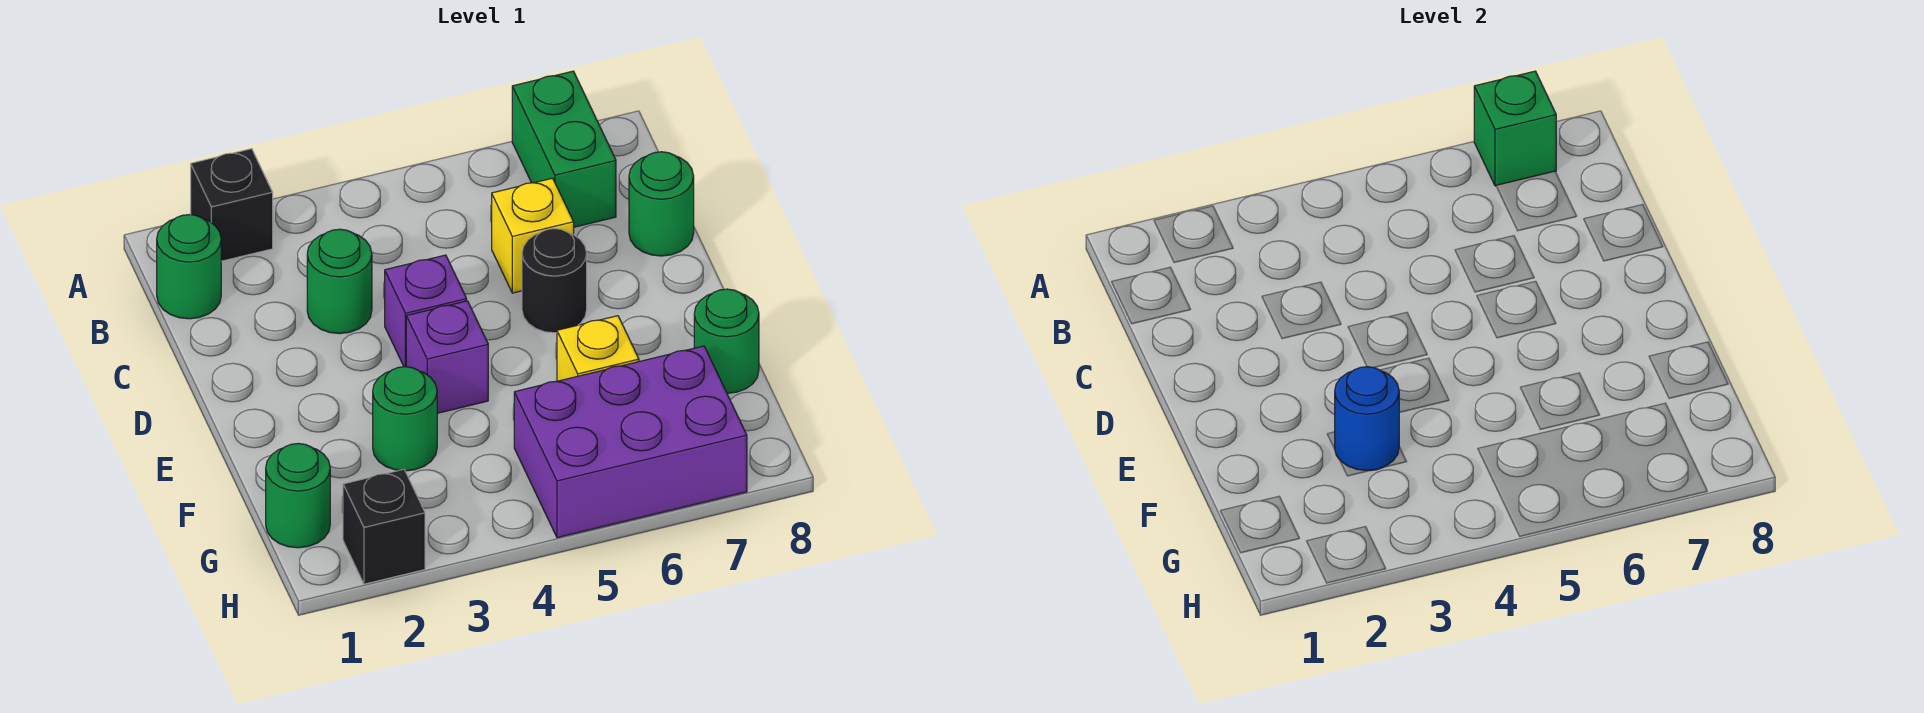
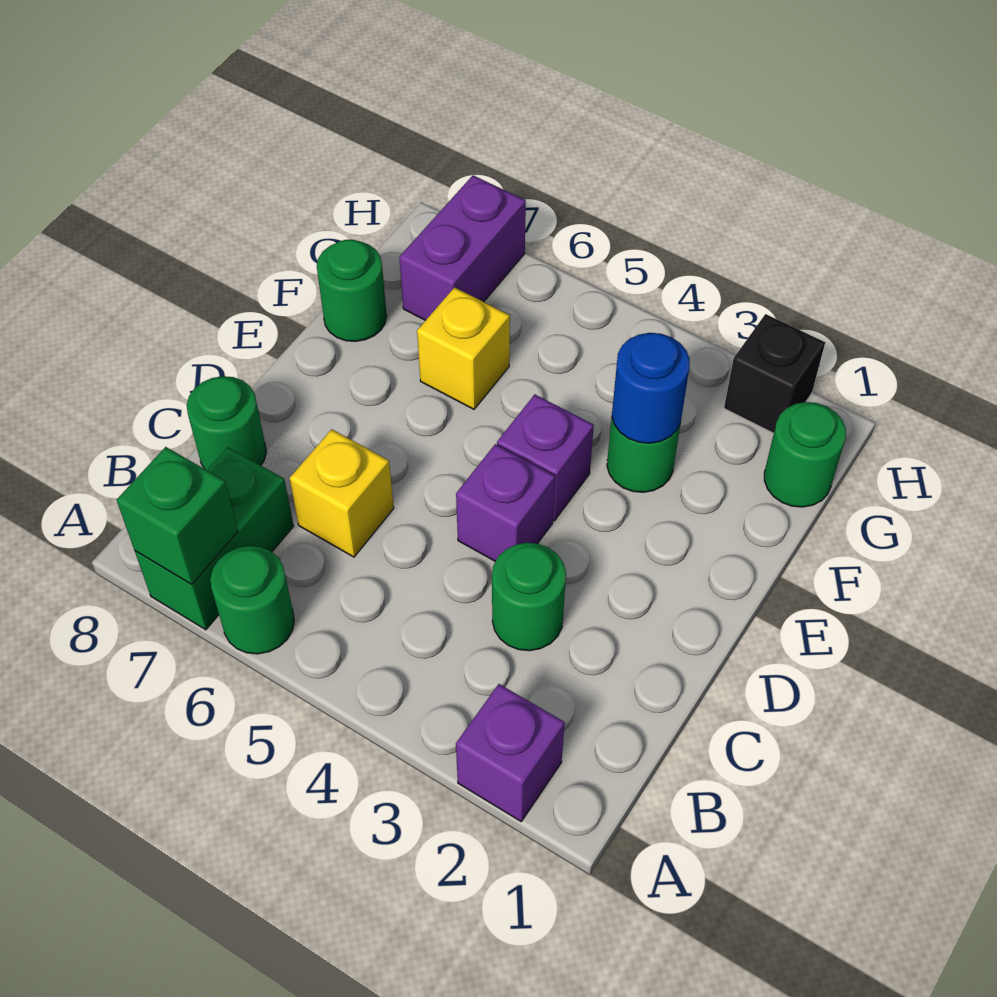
black 1x1 brick [191,149,273,261] -> purple 1x1 brick [456,684,565,821]
green 1x1 round brick [157,215,221,319] -> green 1x1 round brick moved to [210,546,294,654]
black 1x1 round brick [522,229,587,333] -> none
purple 2x3 brick [514,346,747,538] -> purple 1x2 brick [399,175,526,320]

